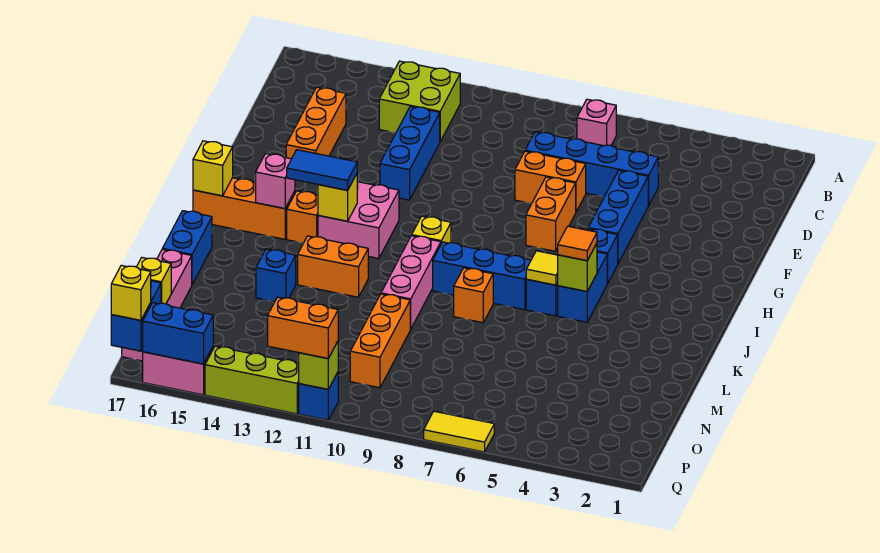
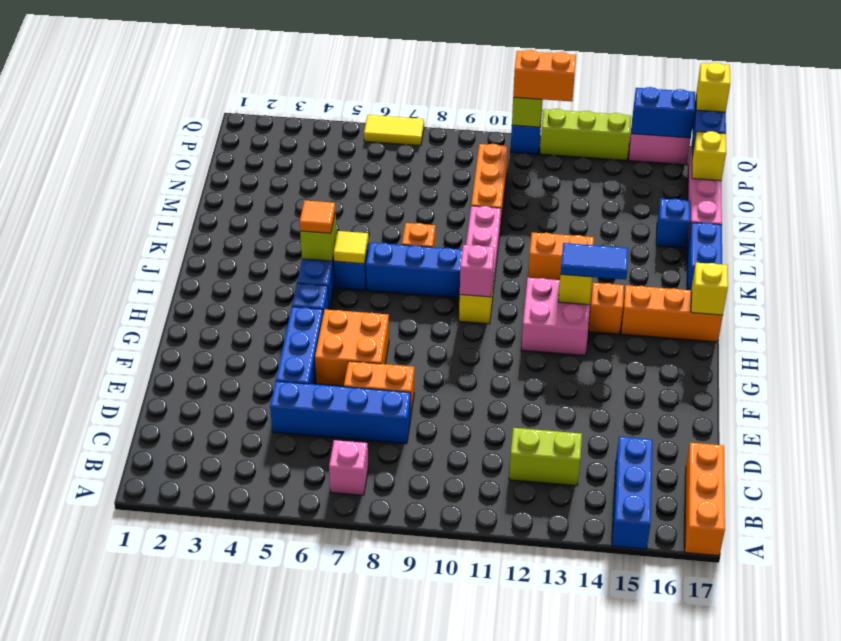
lime 2x2 brick [379,61,460,141] -> lime 1x2 brick [509,428,582,486]
blue 1x3 brick [380,106,440,200] -> blue 1x3 brick moved to [612,437,653,549]
orange 1x3 brick [286,87,346,159] -> orange 1x3 brick moved to [685,443,725,556]
orange 1x2 brick [526,177,576,251] -> orange 2x2 brick [315,309,389,386]
pink 1x1 brick [256,154,295,209] -> pink 1x1 brick moved to [460,245,495,297]
blue 1x1 brick [256,249,296,302] -> blue 1x1 brick moved to [656,199,690,248]

